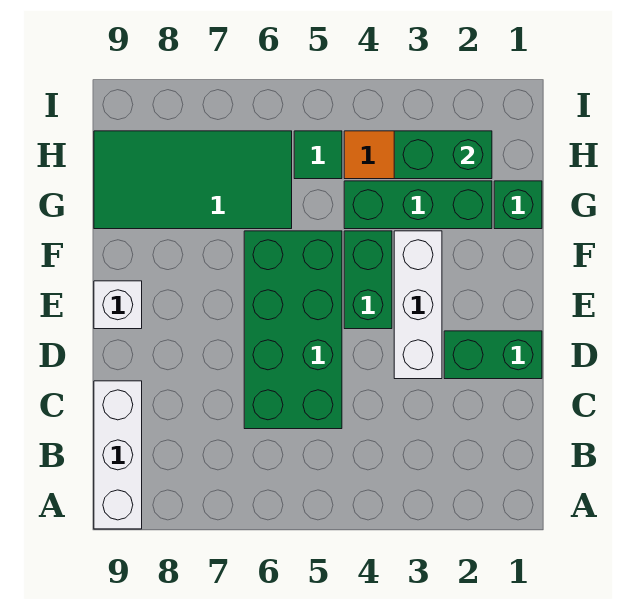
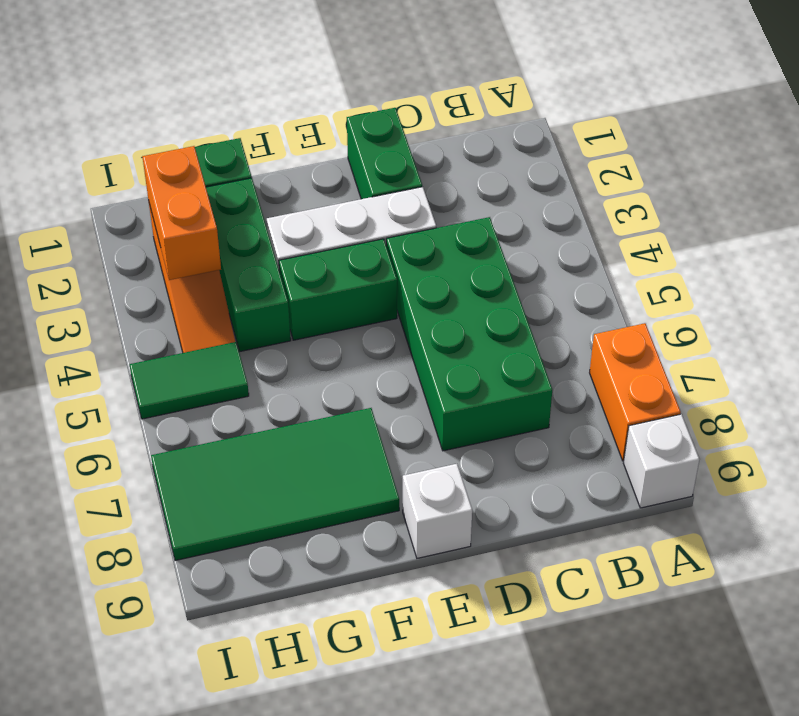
none -> orange 1x2 brick [590,323,681,461]
white 1x3 brick [94,381,142,529] -> white 1x1 brick [623,414,699,508]
green 2x4 brick [244,231,342,429] -> green 2x4 brick turned to [386,217,552,451]
green 2x4 tile [94,131,292,229] -> green 2x4 tile turned to [151,408,399,561]
green 1x2 brick [394,131,492,179] -> orange 1x2 brick [142,146,221,280]
green 1x1 tile [294,131,342,179] -> green 1x2 tile [129,342,249,419]

